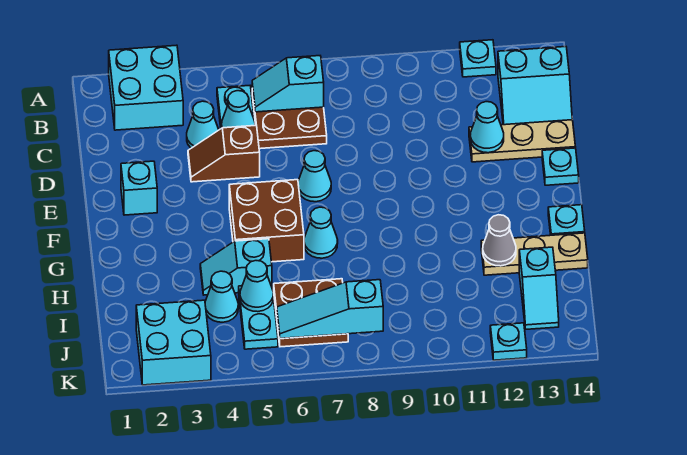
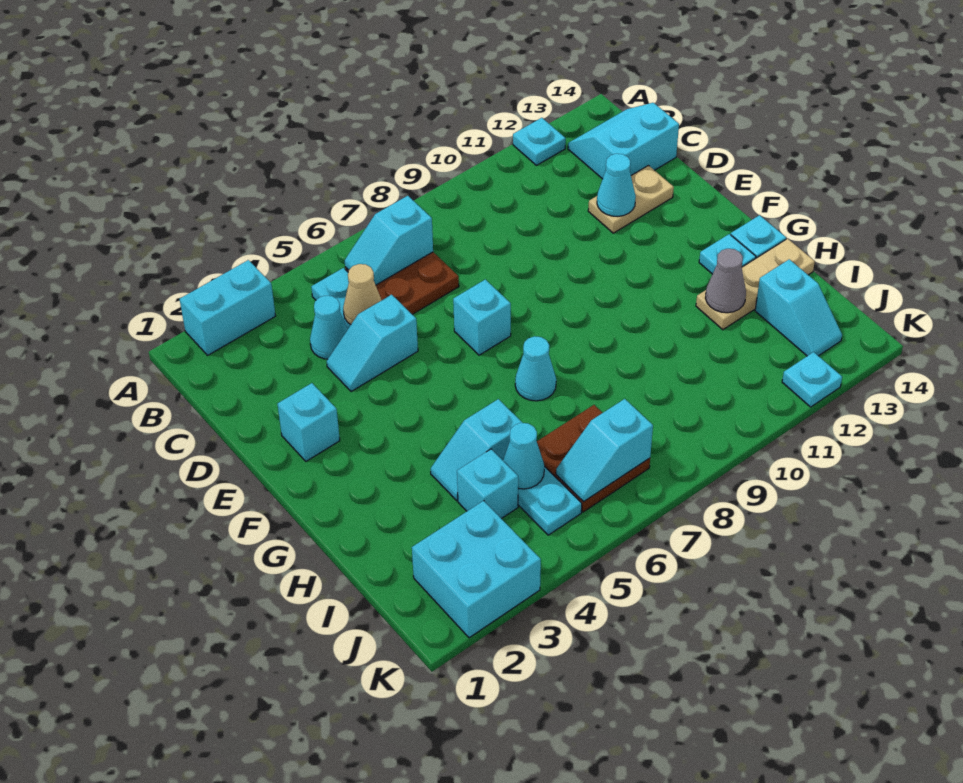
cyan 2x2 brick [109,45,183,130] -> cyan 1x2 brick [180,260,275,355]
cyan 2x2 slope [498,47,572,125] -> cyan 2x2 slope turned to [568,103,679,179]
cyan 1x1 cone [222,91,255,128] -> tan 1x1 cone [343,264,381,325]
brown 1x2 slope [188,125,260,182] -> cyan 1x2 slope [327,295,418,392]
tan 1x3 plate [469,120,576,162] -> tan 1x2 plate [588,166,674,233]
cyan 1x1 cone [298,151,331,202] -> cyan 1x1 brick [453,279,511,355]
cyan 1x1 plate [542,148,579,185] -> cyan 1x1 plate moved to [699,234,756,274]
brown 2x2 brick [229,180,304,262] -> none
cyan 1x1 cone [205,271,238,322] -> cyan 1x1 brick [457,449,518,519]
cyan 1x3 slope [277,280,383,339] -> cyan 1x2 slope [556,399,653,502]

